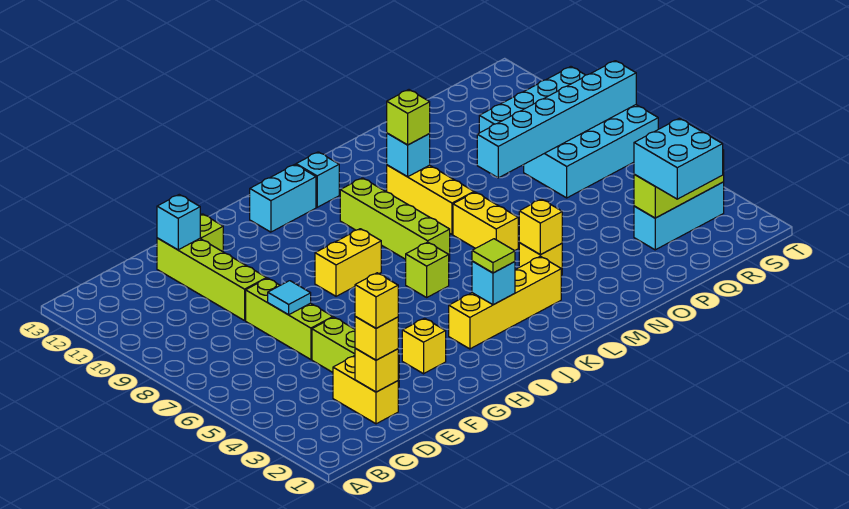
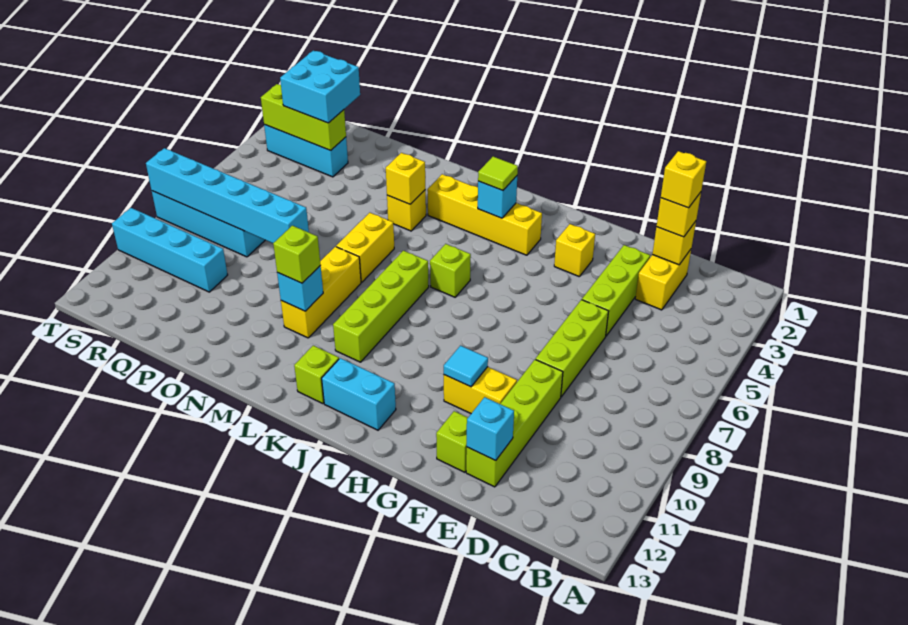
cyan 1x1 tile [268,281,311,315] -> cyan 1x1 tile moved to [444,346,488,387]
yellow 1x2 brick [315,229,381,296] -> yellow 1x2 brick moved to [444,367,517,413]
cyan 1x1 brick [296,152,339,207] -> lime 1x1 brick [294,346,339,404]

